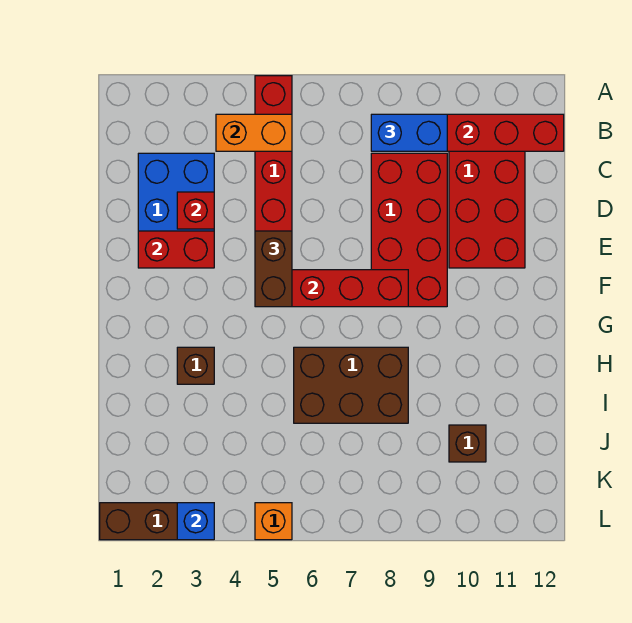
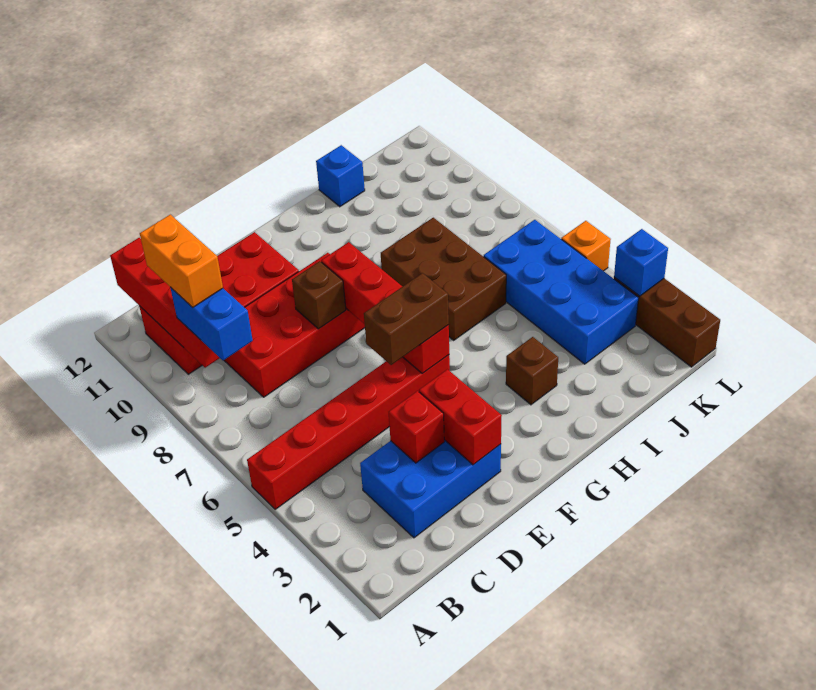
orange 1x2 brick [216,114,292,151] -> orange 1x2 brick moved to [140,215,223,307]
none -> blue 1x1 brick [316,145,365,207]
none -> blue 2x4 brick [484,220,638,364]
brown 1x1 brick [449,425,486,462] -> brown 1x1 brick moved to [292,261,346,329]

